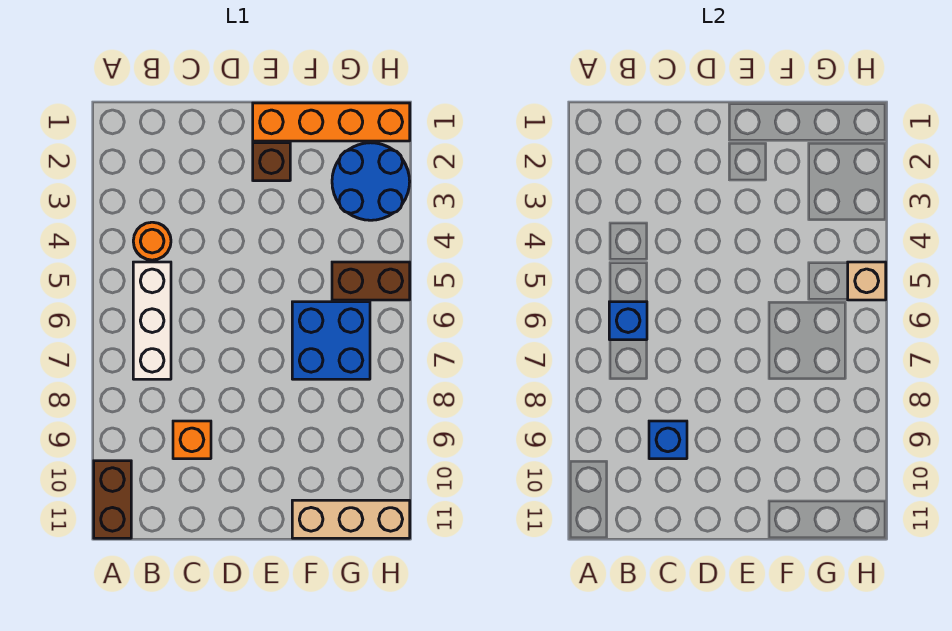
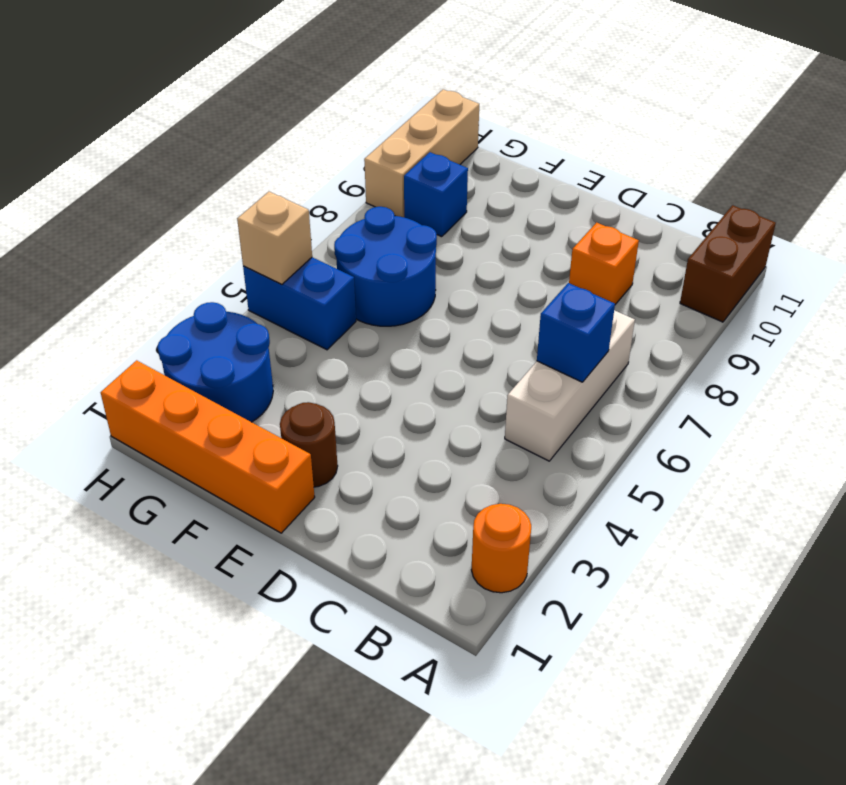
orange 1x1 round brick [133,222,171,260] -> orange 1x1 round brick moved to [471,504,531,593]
blue 1x1 brick [649,421,687,459] -> blue 1x1 brick moved to [404,152,468,237]
brown 1x1 brick [253,143,290,181] -> brown 1x1 round brick [280,402,338,487]
blue 2x2 brick [292,302,370,379] -> blue 2x2 round brick [334,207,437,326]
tan 1x3 brick [292,500,410,538] -> tan 1x3 brick turned to [364,89,479,217]
brown 1x2 brick [332,262,410,300] -> blue 1x2 brick [243,257,356,350]

